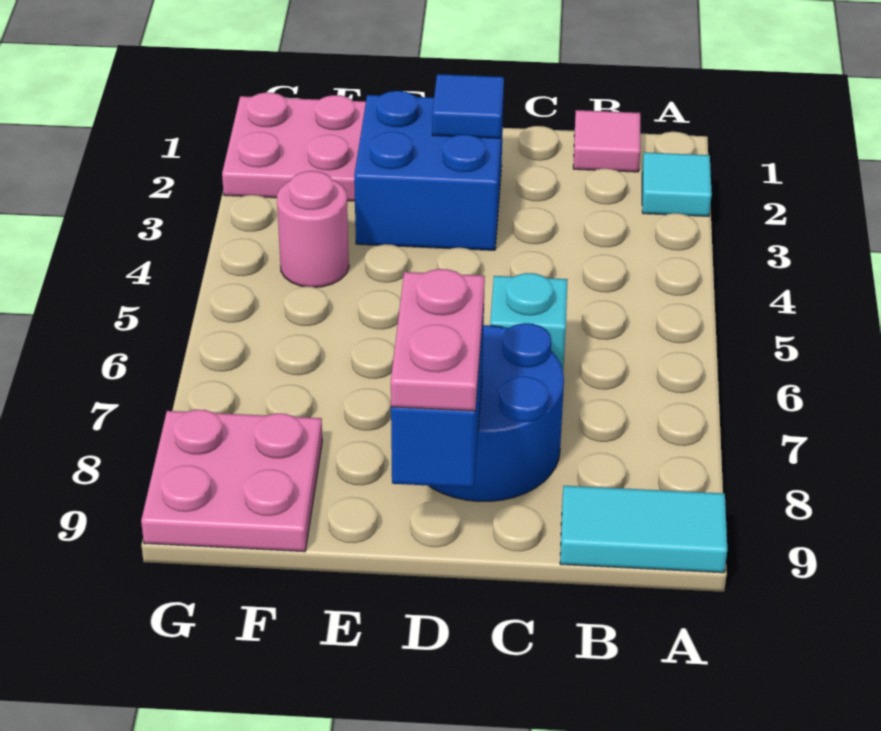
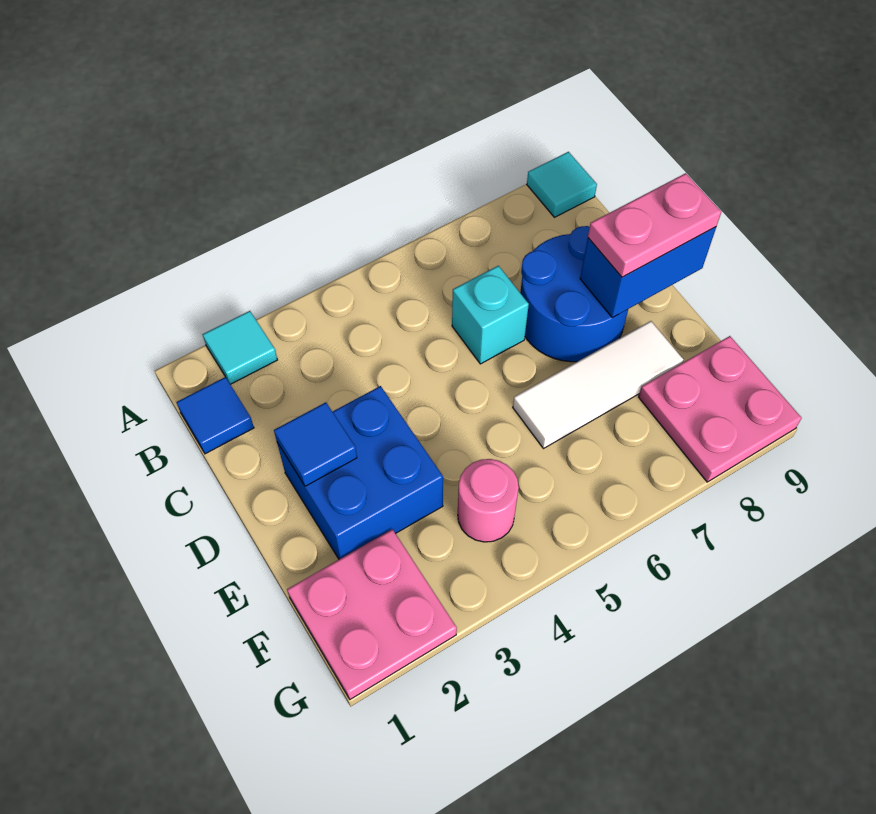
cyan 1x2 tile [560,486,727,573] -> cyan 1x1 tile [527,152,597,217]
pink 1x1 tile [573,110,640,172] -> blue 1x1 tile [176,377,254,454]
none -> white 1x3 tile [513,321,683,448]

